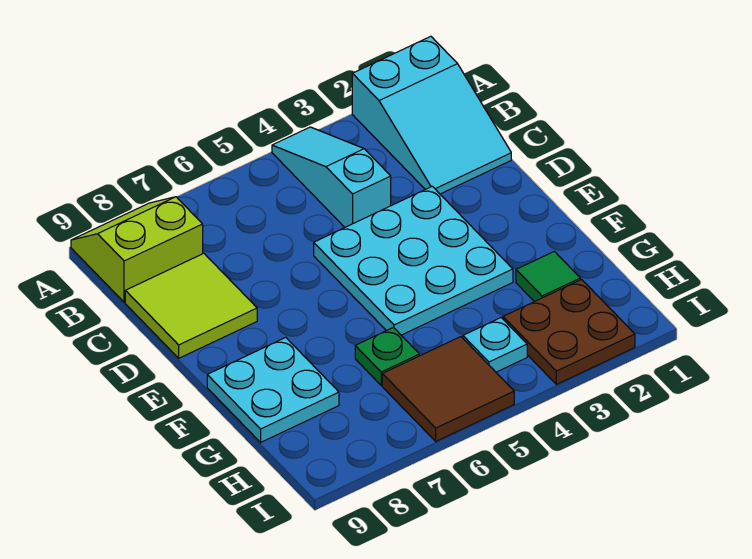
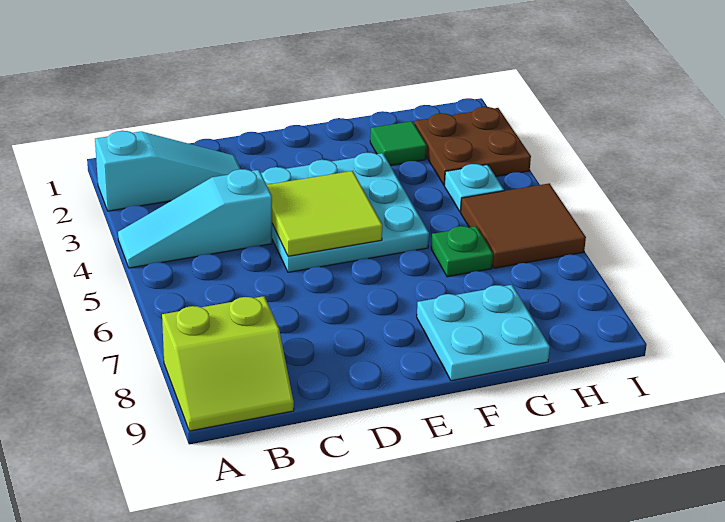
cyan 2x3 slope [352,36,511,194] -> cyan 1x3 slope [95,131,240,211]
lime 2x2 slope [71,197,203,302] -> lime 2x2 slope turned to [162,296,294,431]
lime 2x2 tile [125,253,257,358] -> lime 2x2 tile moved to [267,171,382,256]

